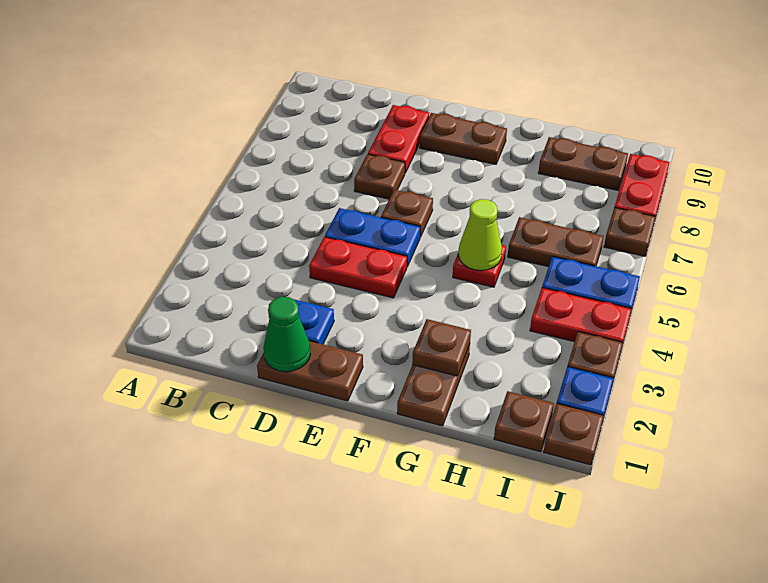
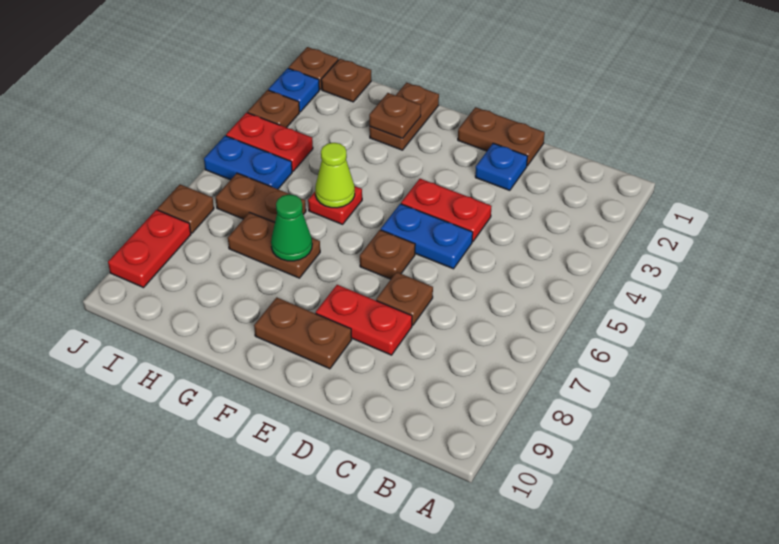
green 1x1 cone [263,297,310,372] -> green 1x1 cone moved to [271,194,312,261]
red 1x2 plate [368,105,429,173] -> red 1x2 plate turned to [316,285,412,355]
brown 1x2 plate [538,137,628,190] -> brown 1x2 plate moved to [228,213,320,278]

